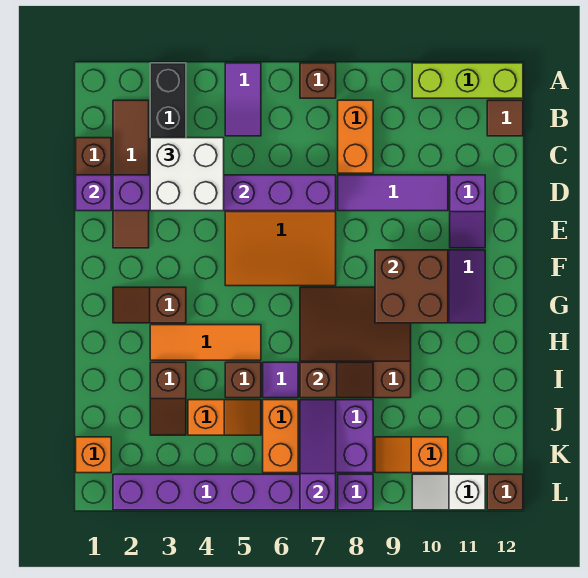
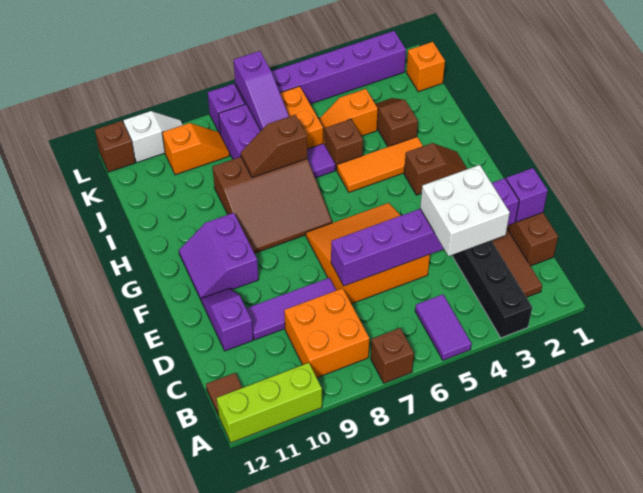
orange 1x2 brick [338,100,373,173] -> orange 2x2 brick [284,288,369,378]
brown 2x2 brick [375,250,448,323] -> none

